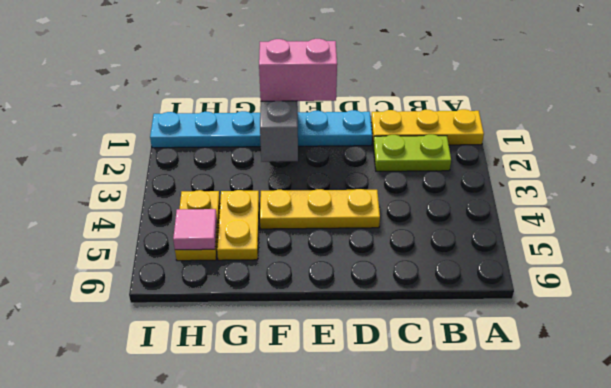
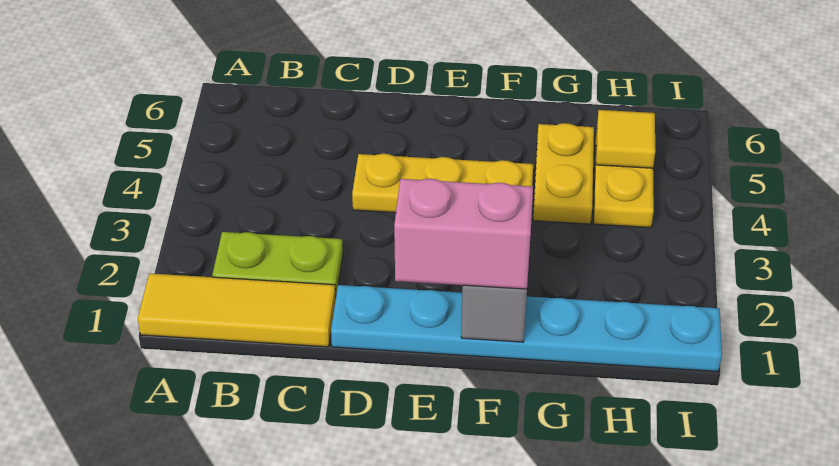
yellow 1x3 plate [371,109,484,145] -> yellow 1x3 tile [138,273,336,347]
pink 1x1 tile [173,209,217,250] -> yellow 1x1 tile [596,110,655,168]

